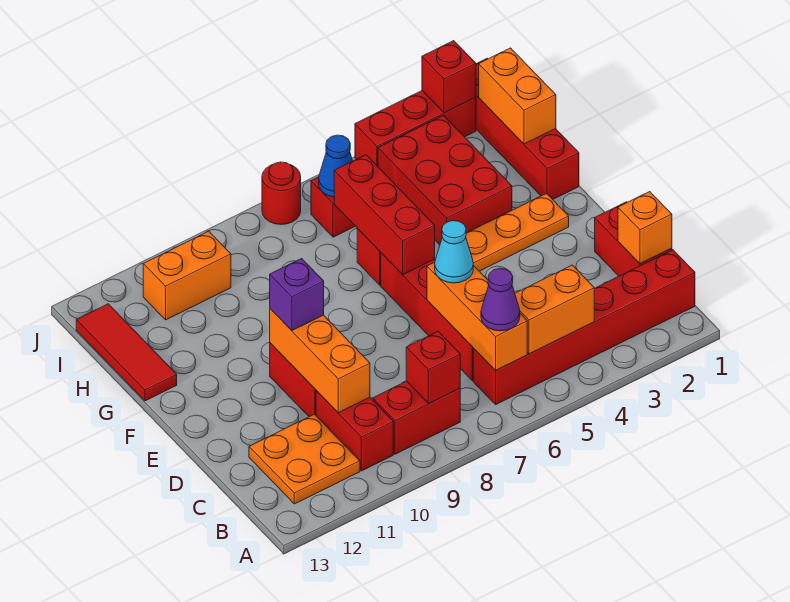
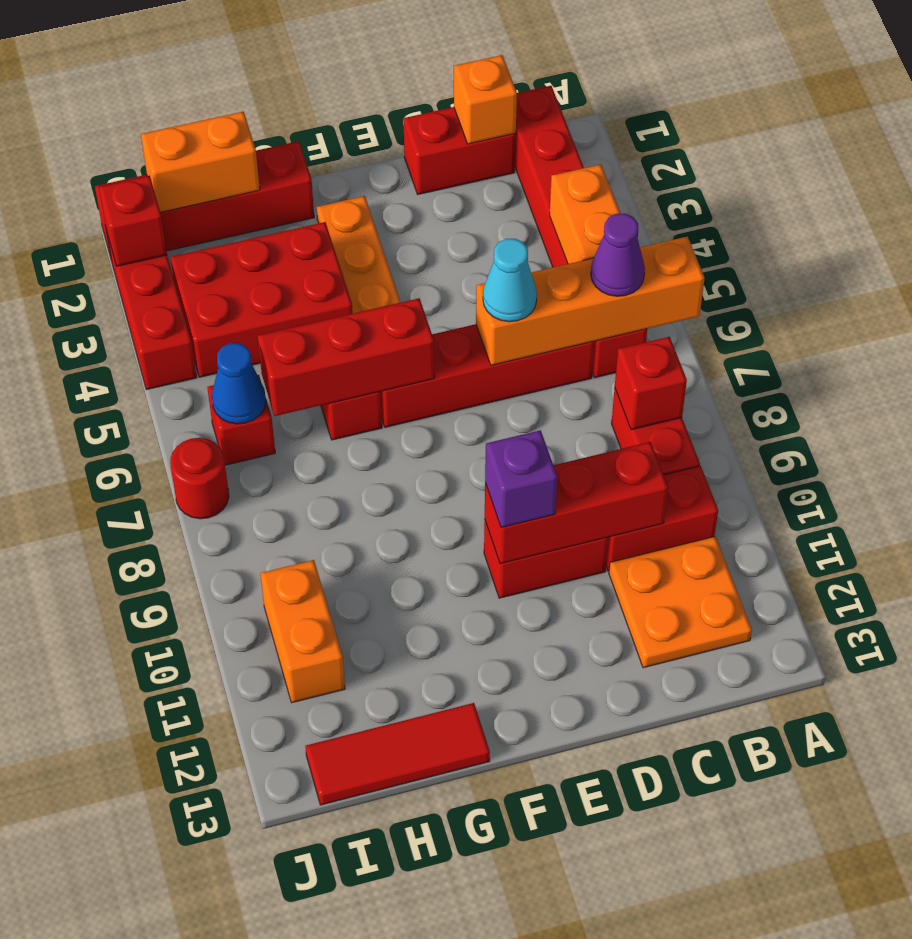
orange 1x3 brick [427,263,527,371] -> orange 1x4 brick [476,237,705,365]
orange 1x3 brick [270,309,370,413] -> red 1x3 brick [485,442,668,564]

